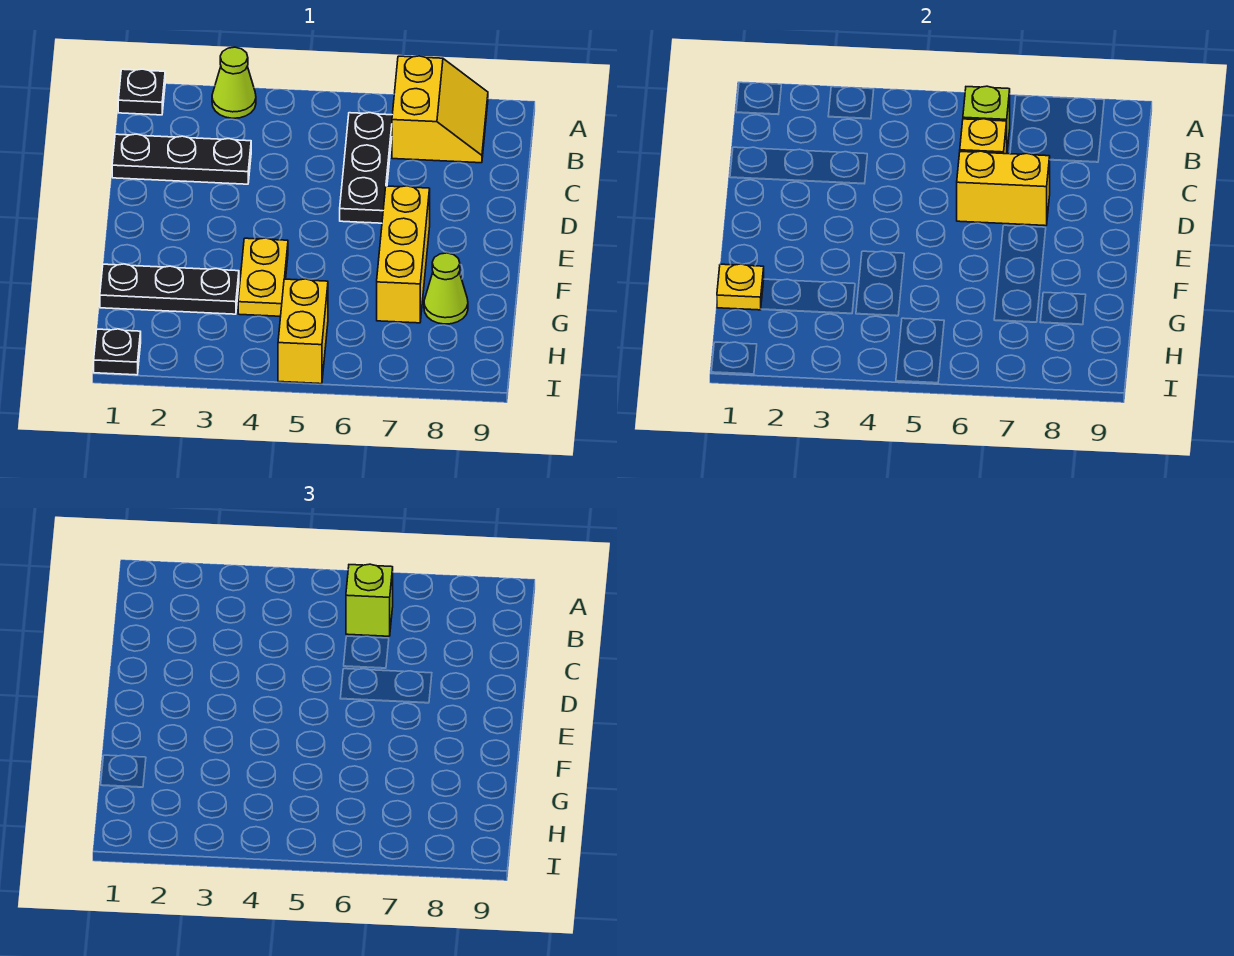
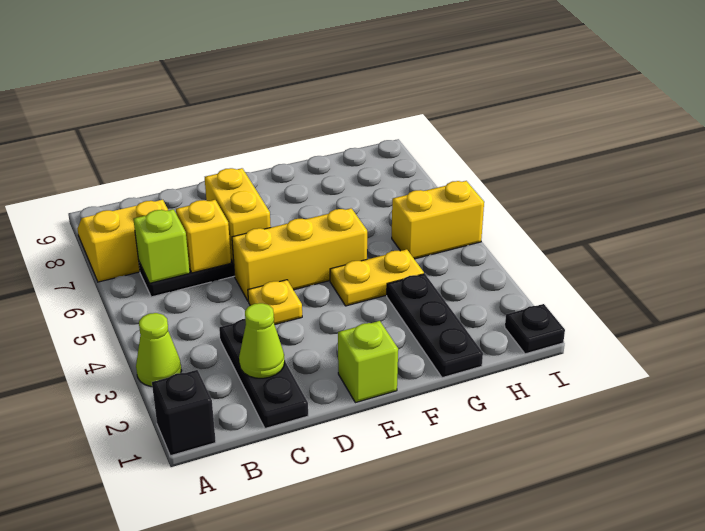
black 1x1 plate [118,69,165,115] -> black 1x1 brick [152,370,216,456]
lime 1x1 brick [346,564,393,636] -> lime 1x1 brick moved to [338,321,398,403]
yellow 1x3 brick [377,186,430,323] -> yellow 1x3 brick moved to [232,208,367,301]
yellow 1x1 plate [717,264,764,310] -> yellow 1x1 plate moved to [248,280,302,325]
lime 1x1 cone [424,253,468,324] -> lime 1x1 cone moved to [239,303,285,378]

